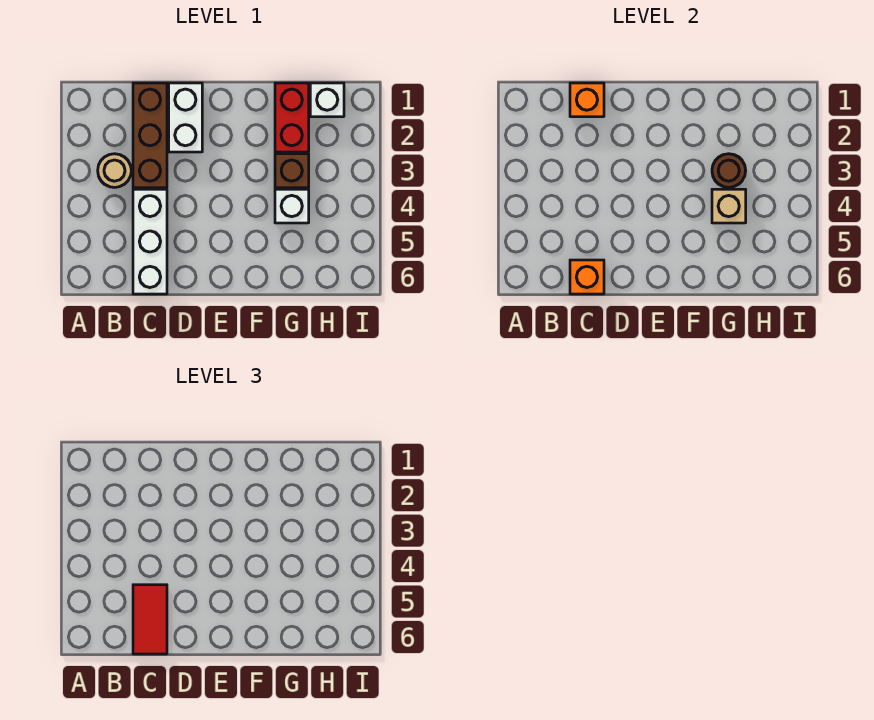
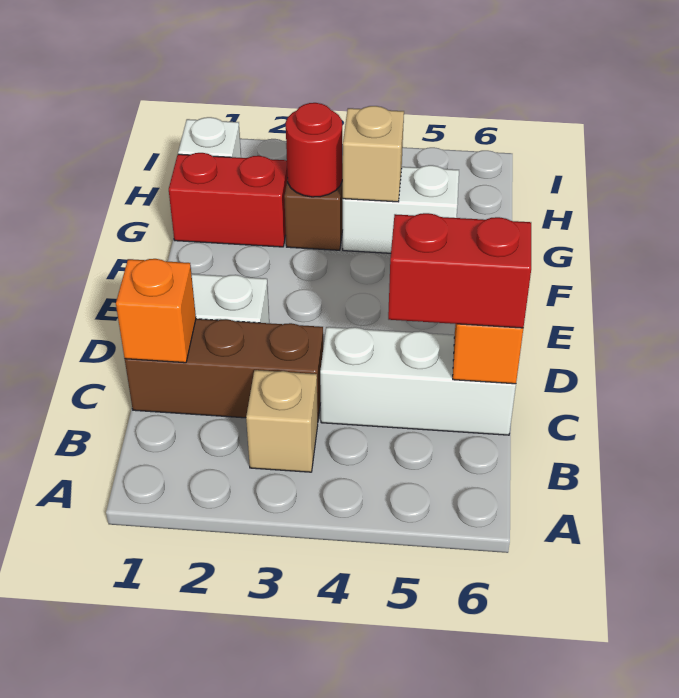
tan 1x1 round brick [98,154,131,187] -> tan 1x1 brick [246,370,318,472]
red 1x2 tile [133,585,167,654] -> red 1x2 brick [388,213,531,328]
brown 1x1 round brick [712,154,746,187] -> red 1x1 round brick [286,103,342,197]
white 1x1 brick [275,189,309,223] -> white 1x2 brick [343,165,459,253]

